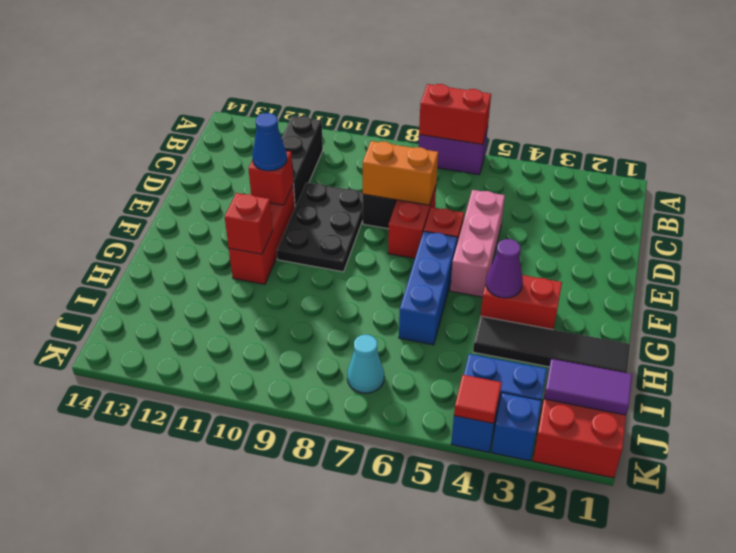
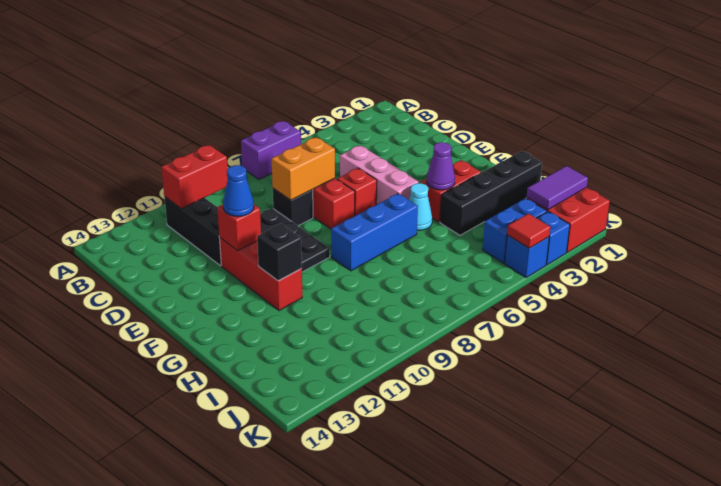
red 1x2 brick [419,84,491,145] -> red 1x2 brick moved to [162,145,228,209]
blue 1x3 brick [399,231,457,345] -> blue 1x3 brick turned to [331,194,418,271]
red 1x1 brick [225,193,273,254] -> black 1x1 brick [257,224,302,281]
black 1x4 tile [473,316,630,373] -> black 1x4 brick [440,151,542,235]
cyan 1x1 cone [347,335,384,393] -> cyan 1x1 cone moved to [409,183,432,230]

